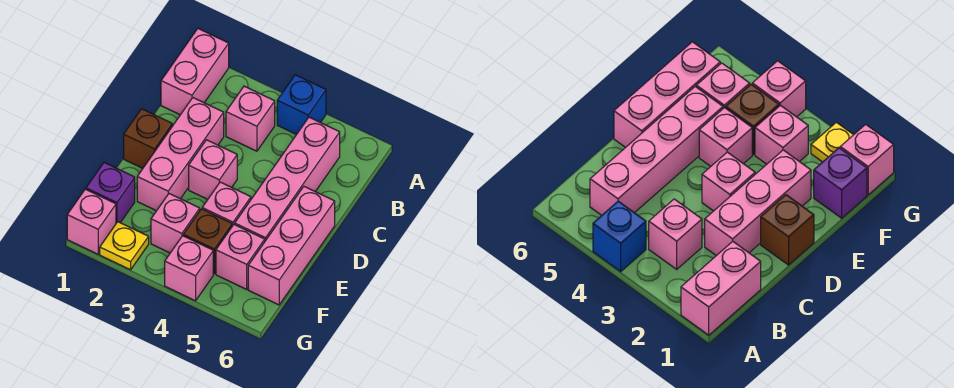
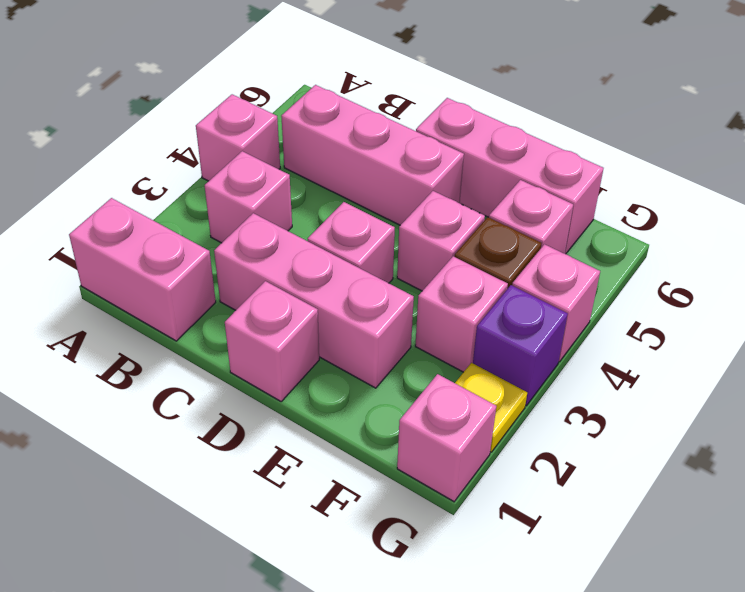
blue 1x1 brick [277,75,326,135] -> pink 1x1 brick [196,94,280,181]
pink 1x4 brick [235,117,340,241] -> pink 1x3 brick [281,85,464,225]
brown 1x1 brick [124,109,172,168] -> pink 1x1 brick [225,281,319,401]
purple 1x1 brick [86,163,135,223] -> purple 1x1 brick moved to [473,285,568,406]

